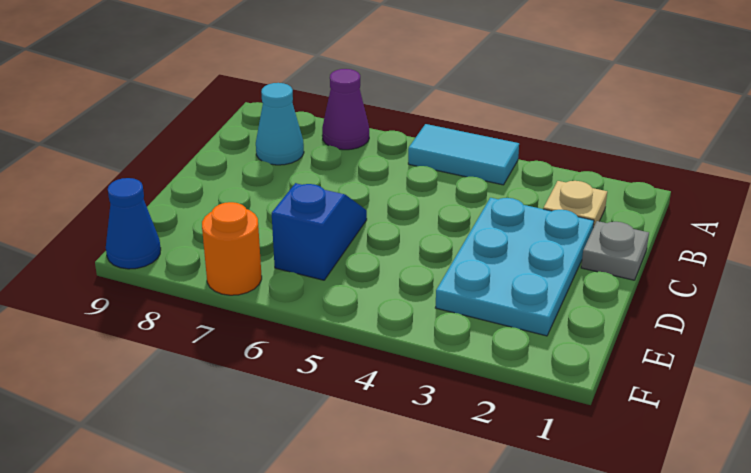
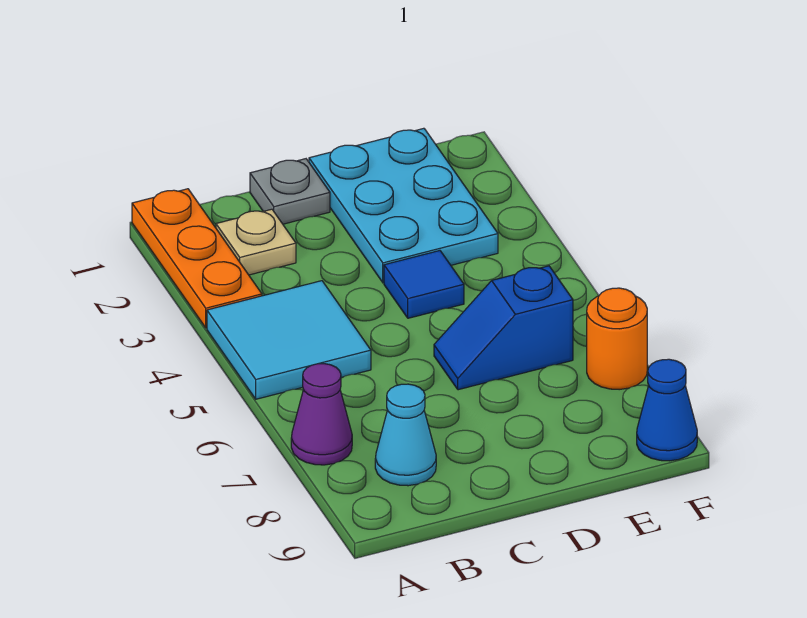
none -> orange 1x3 plate [132,189,262,328]
cyan 1x2 tile [408,124,519,185] -> cyan 2x2 tile [207,281,371,399]
cyan 2x3 plate [435,198,594,336] -> cyan 2x3 plate turned to [309,128,498,283]
none -> blue 1x1 tile [384,251,464,318]

